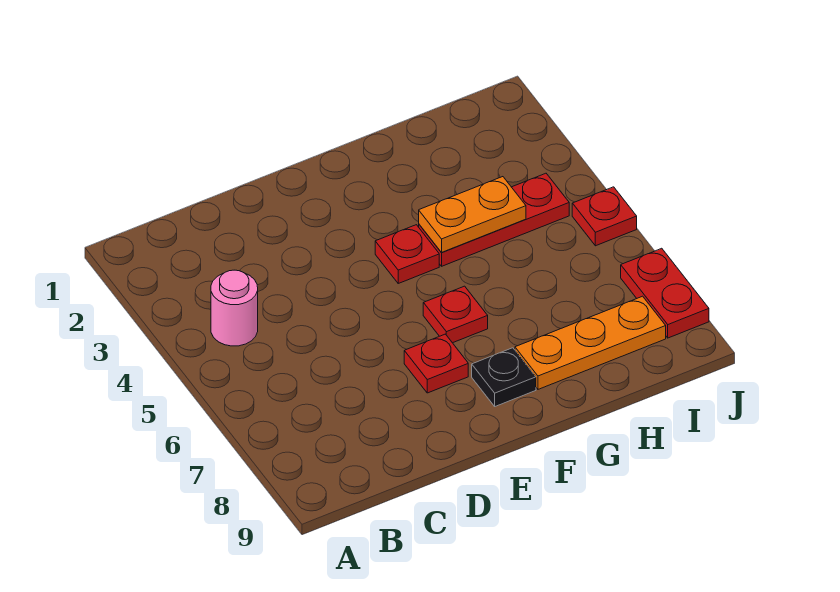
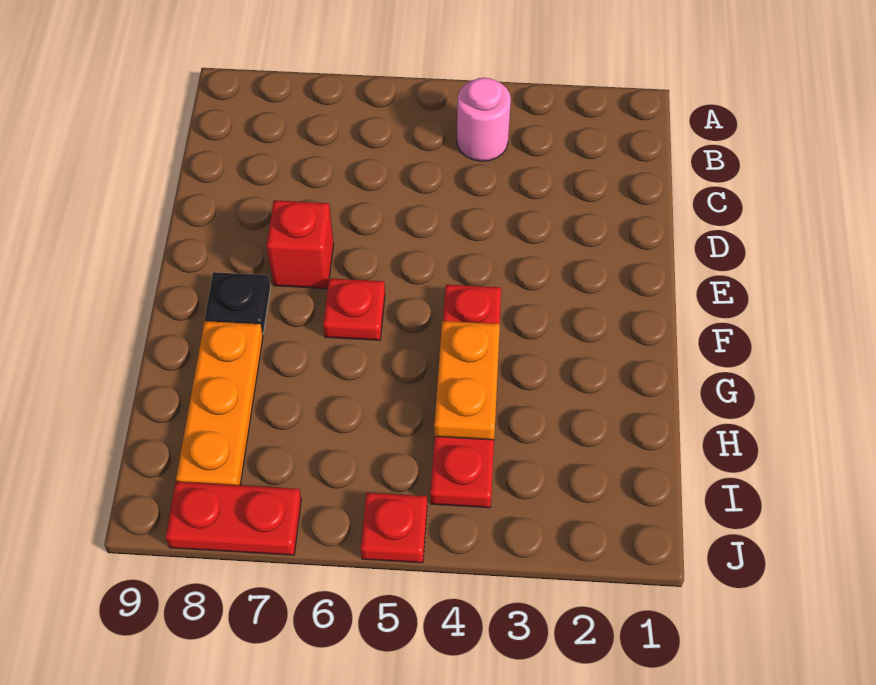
red 1x1 plate [404,334,468,393] -> red 1x1 brick [267,200,334,289]

